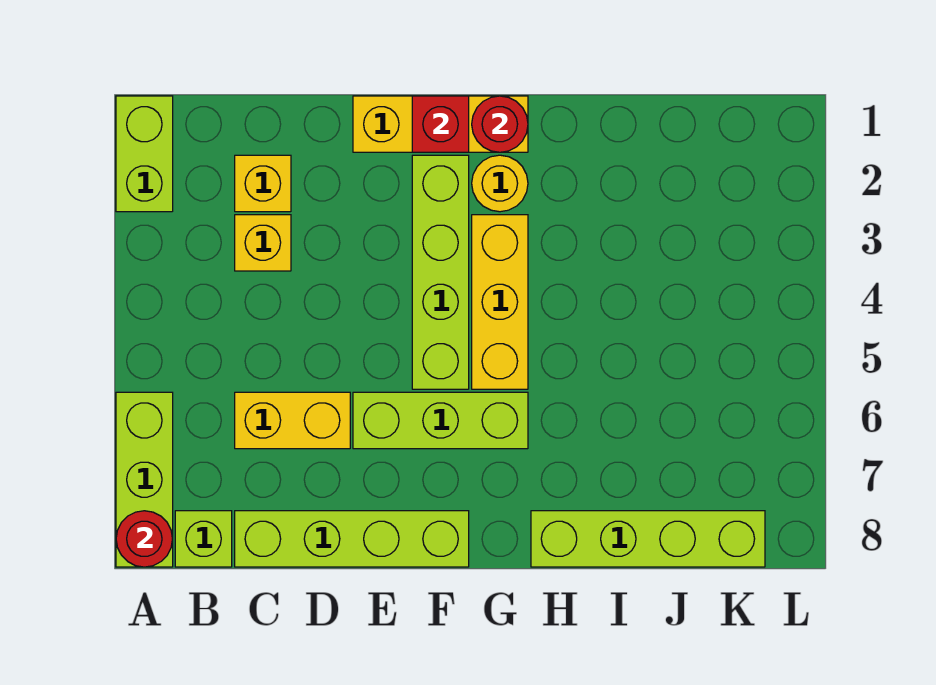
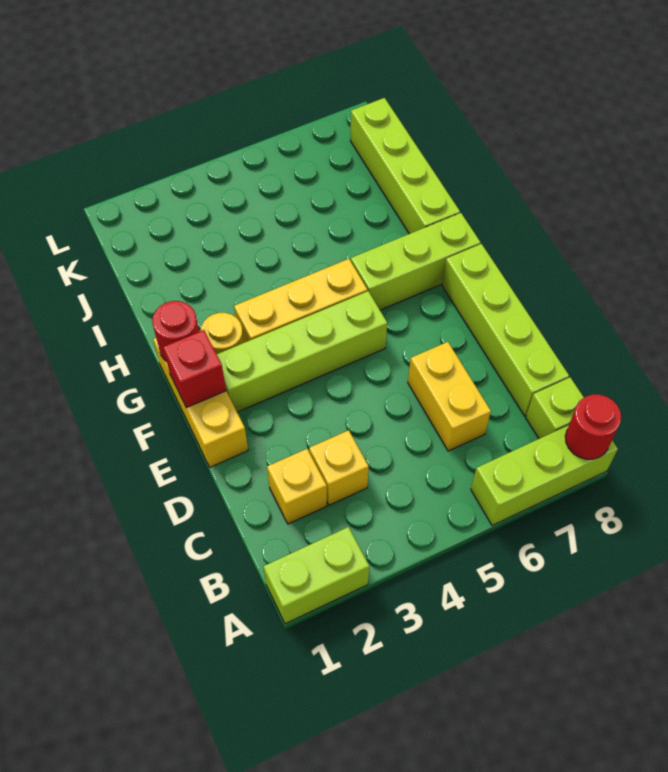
lime 1x3 brick [353,392,528,449] -> lime 1x3 brick turned to [351,213,480,310]

